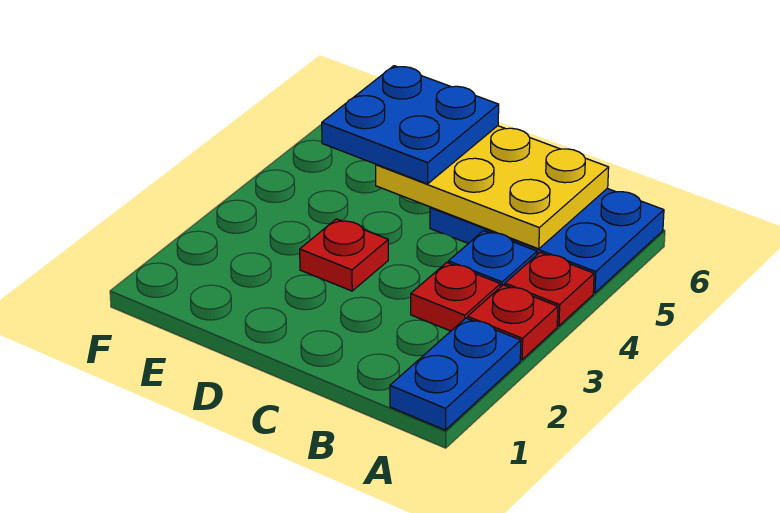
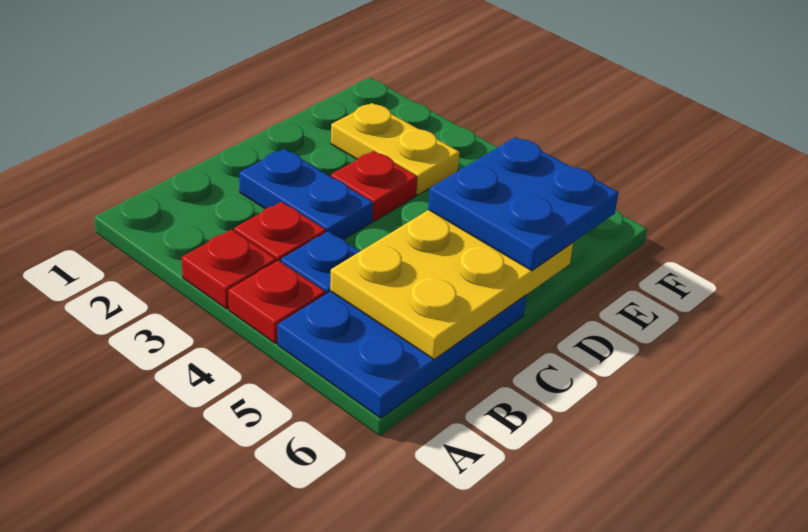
blue 1x2 plate [390,318,521,430] -> blue 1x2 plate moved to [239,149,373,240]
none -> yellow 1x2 plate [331,103,460,195]

